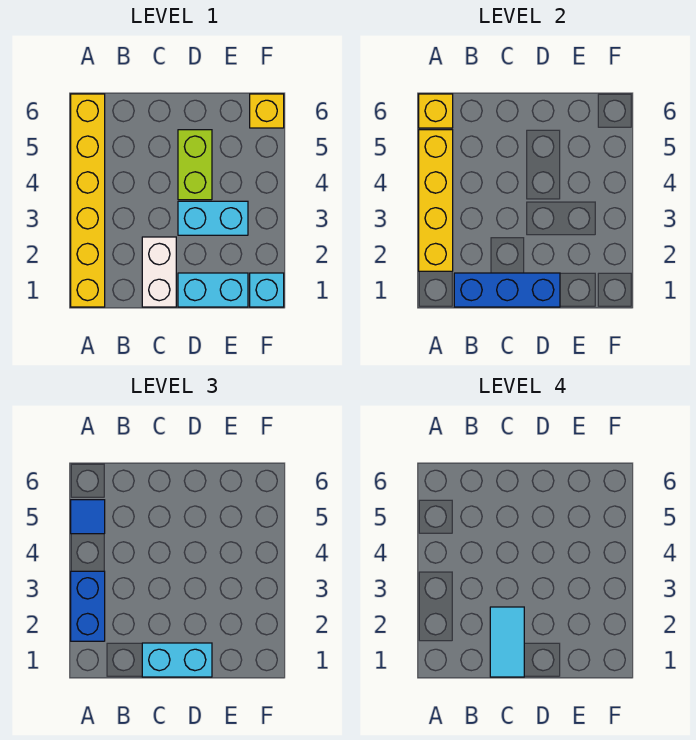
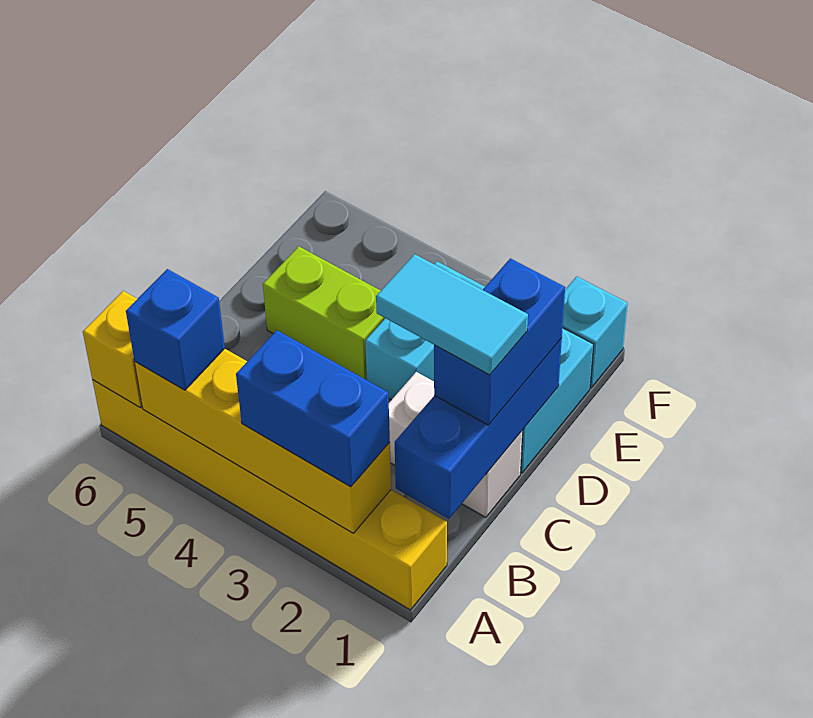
blue 1x1 tile [71,500,105,534] -> blue 1x1 brick [126,269,225,390]
cyan 1x2 brick [142,643,212,677] -> blue 1x2 brick [434,258,565,425]
yellow 1x1 brick [250,94,284,128] -> none

